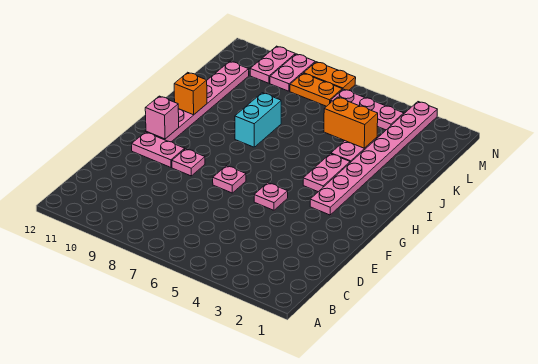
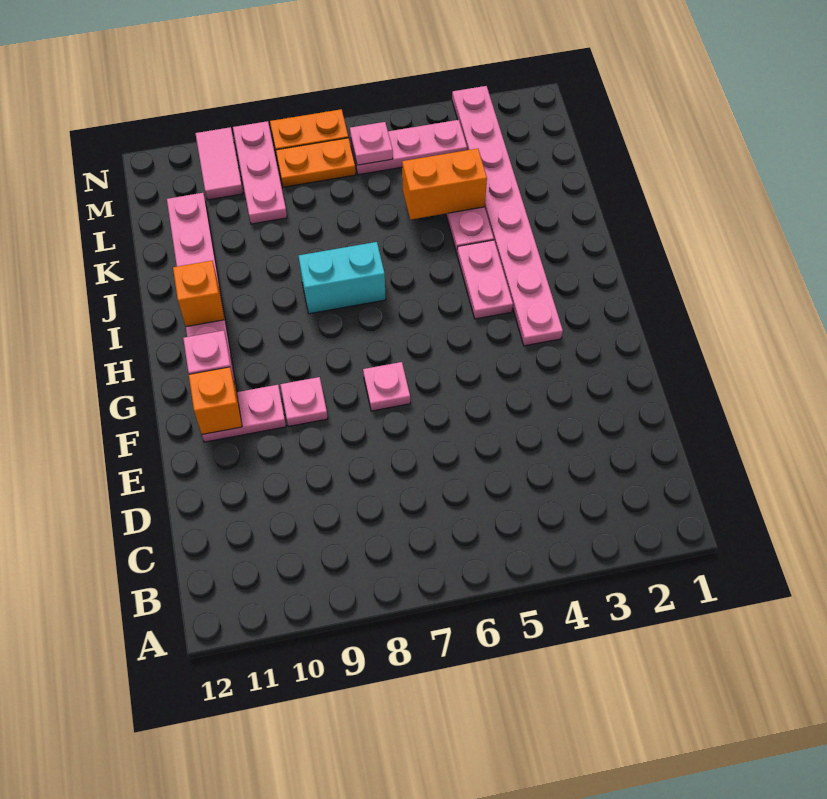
pink 1x1 plate [254,183,288,210] -> pink 1x1 plate moved to [350,122,393,165]
none -> orange 1x1 brick [189,367,242,434]
cyan 1x2 brick [235,93,281,147] -> cyan 1x2 brick turned to [299,242,386,314]
pink 1x2 plate [270,54,315,91] -> pink 1x3 plate [233,121,287,224]
pink 1x2 plate [250,46,295,83] -> pink 1x2 tile [195,127,243,200]

